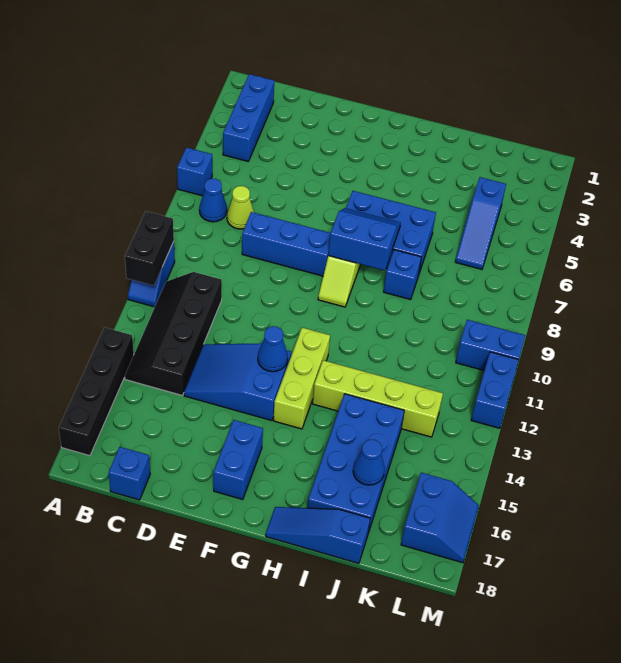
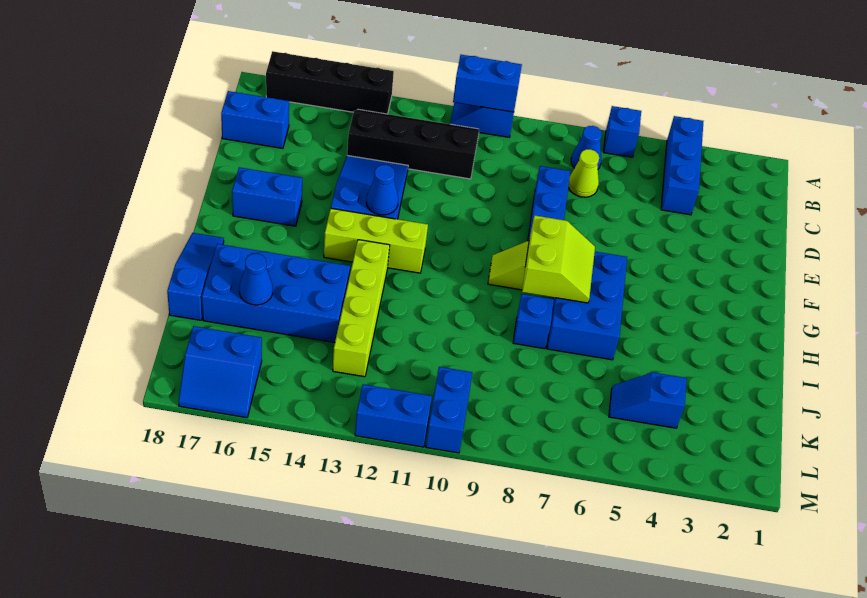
black 1x2 brick [125,211,174,286] -> blue 1x2 brick [453,55,522,112]
blue 1x3 brick [223,74,274,161] -> blue 1x3 brick turned to [661,116,703,215]
blue 1x1 brick [109,447,150,500] -> blue 1x2 brick [221,91,289,148]
blue 2x2 slope [328,208,401,271] -> lime 2x2 slope [522,215,595,303]
blue 1x3 slope [455,177,506,269] -> blue 1x2 slope [609,372,687,428]

